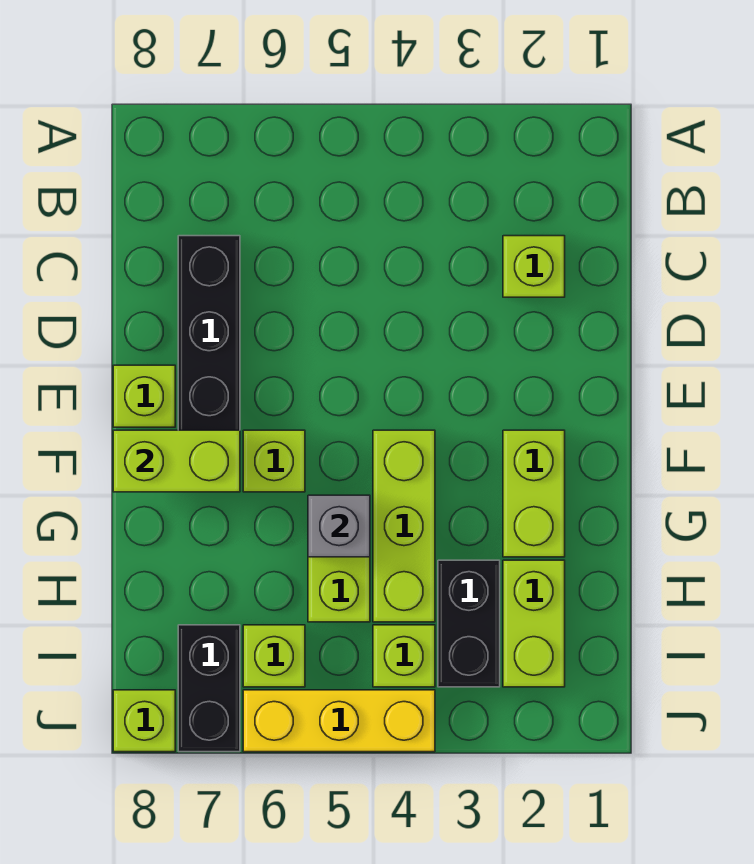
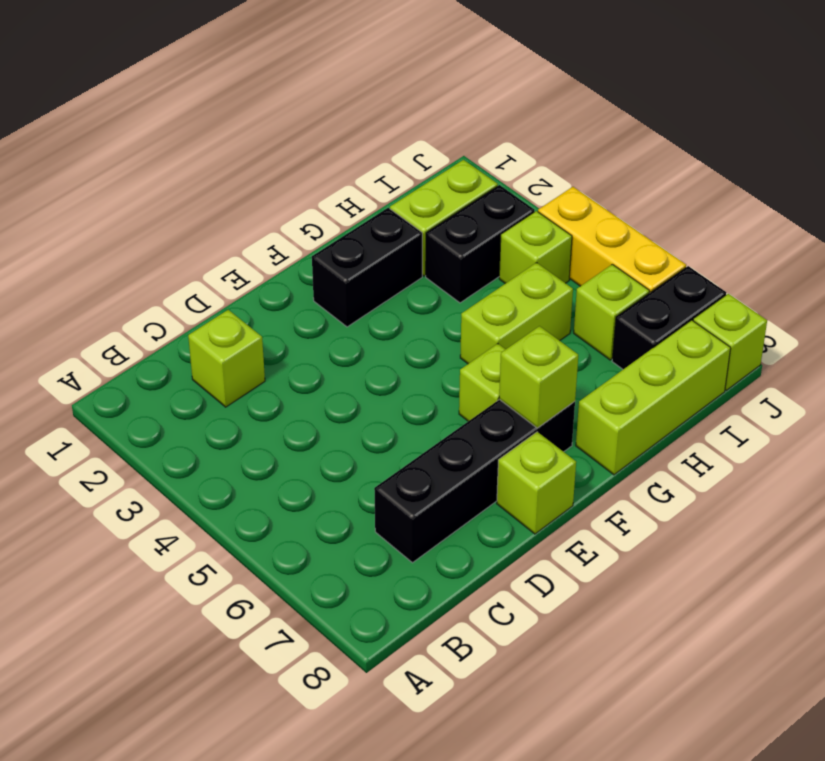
lime 1x2 brick [503,430,565,557] -> black 1x2 brick [312,208,422,327]
lime 1x3 brick [373,430,435,622] -> lime 1x3 brick moved to [576,320,731,475]
lime 1x2 brick [113,430,240,492] -> lime 1x1 brick [499,326,578,428]
grey 1x1 brick [308,495,370,557] -> none

